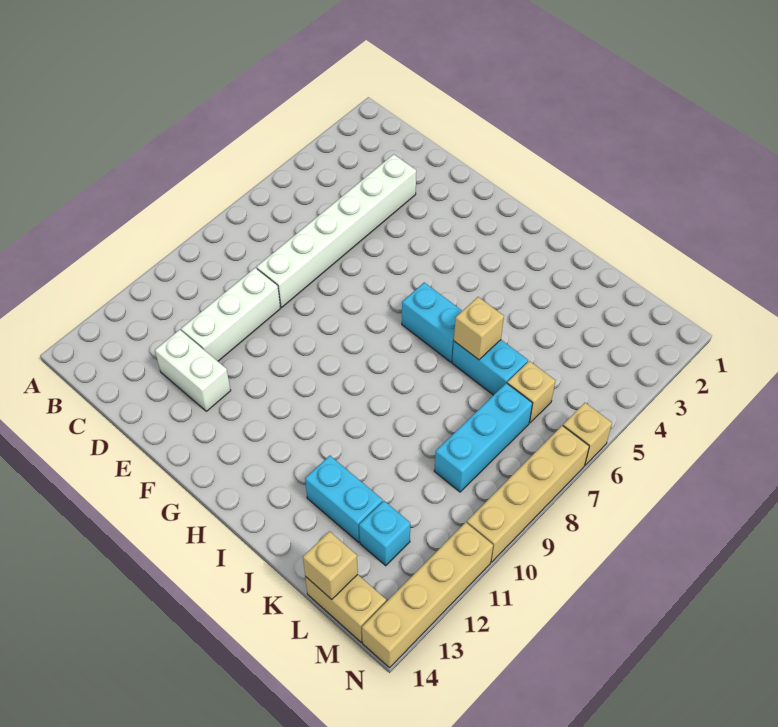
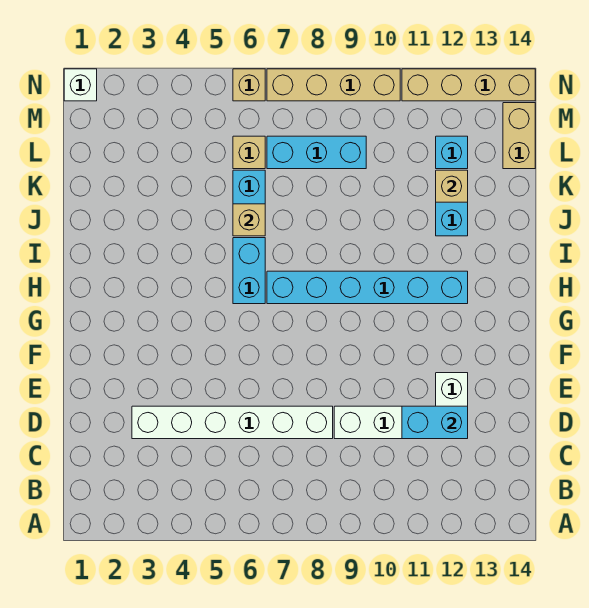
none -> cyan 1x2 brick [402,406,468,439]
none -> cyan 1x6 brick [267,271,468,304]
tan 1x1 brick [303,531,358,599] -> tan 1x1 brick moved to [436,170,468,202]
none -> white 1x1 brick [64,69,97,101]

